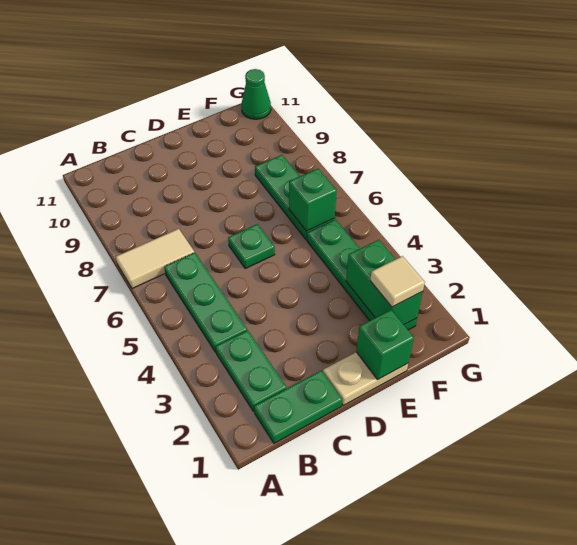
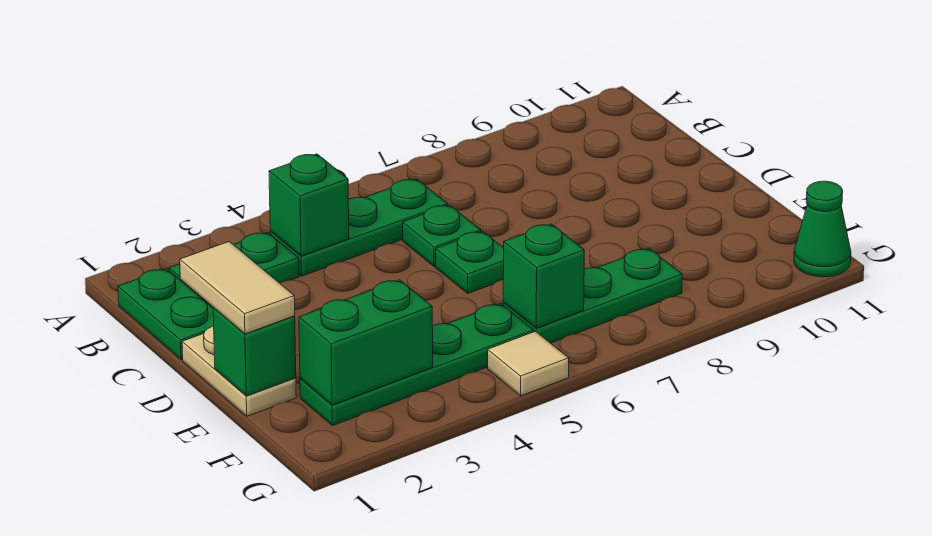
tan 1x2 tile [116,229,194,288] -> tan 1x2 tile moved to [180,242,295,334]
none -> green 1x1 brick [269,154,349,256]
none -> green 1x1 plate [402,205,481,267]
tan 1x1 tile [370,256,425,307] -> tan 1x1 tile moved to [488,331,569,396]

